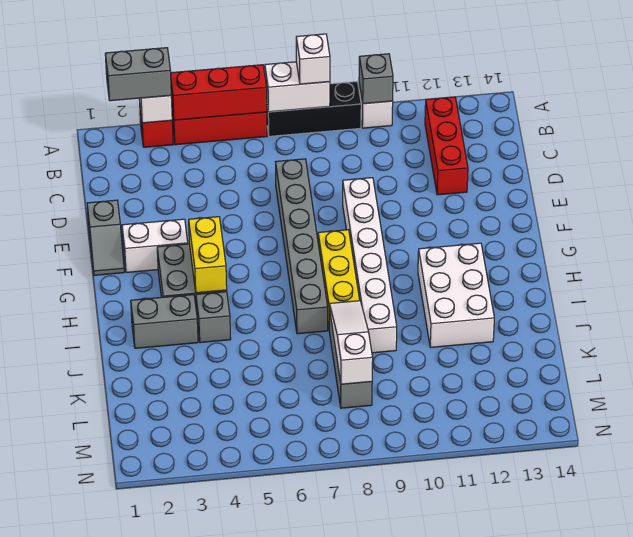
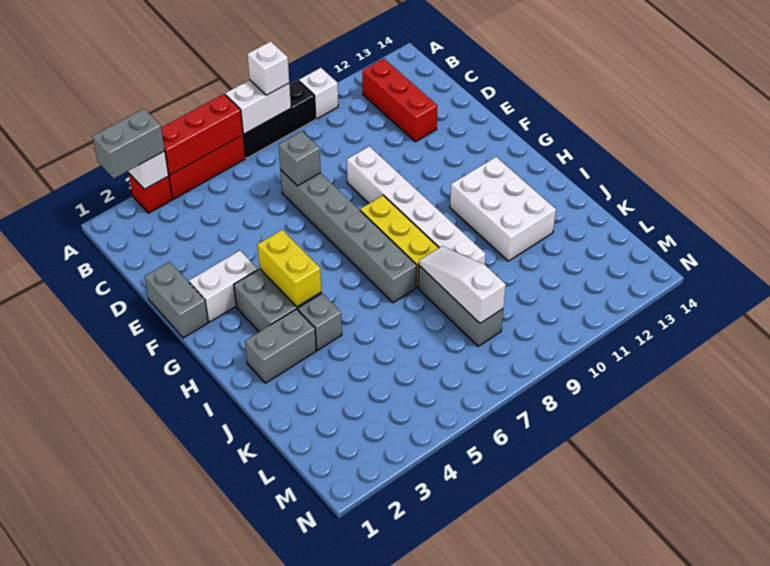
grey 1x1 brick [359,54,393,104] -> grey 1x1 brick moved to [279,131,321,186]
grey 1x2 slope [87,200,124,275] -> grey 1x2 brick [145,262,208,338]

